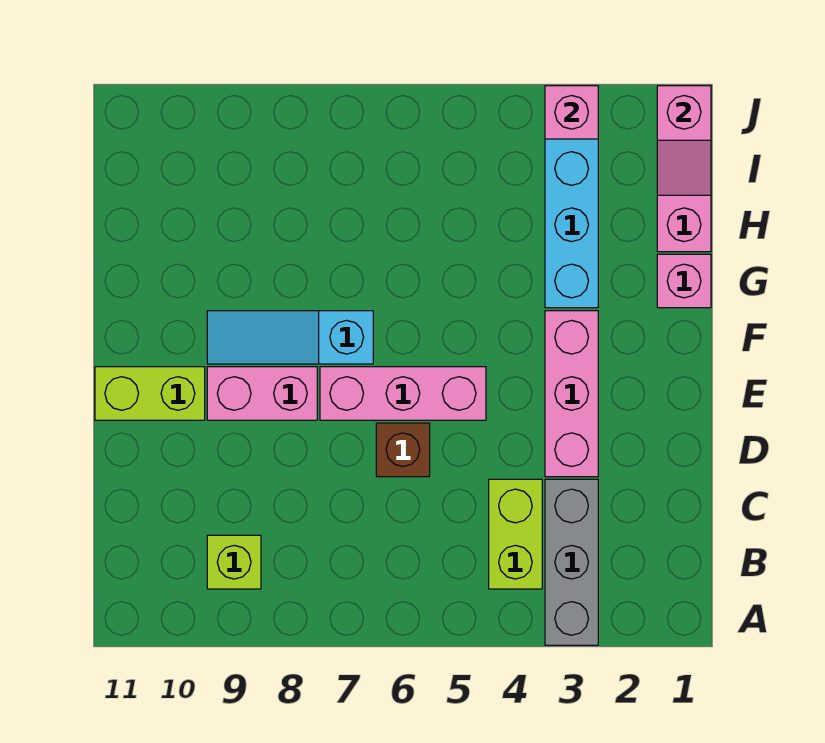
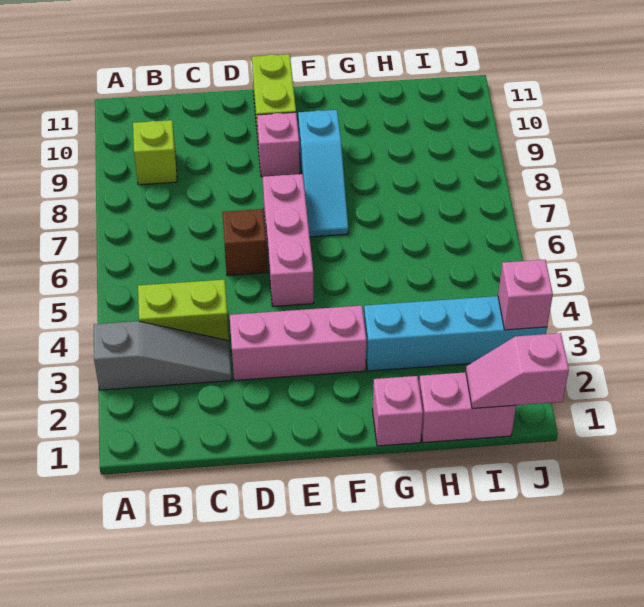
grey 1x3 brick [545,479,598,645] -> grey 1x3 slope [94,321,232,390]
pink 1x2 brick [207,367,317,420] -> pink 1x1 brick [257,112,300,177]
cyan 1x3 slope [207,311,373,364] -> cyan 1x3 slope turned to [298,110,348,237]

